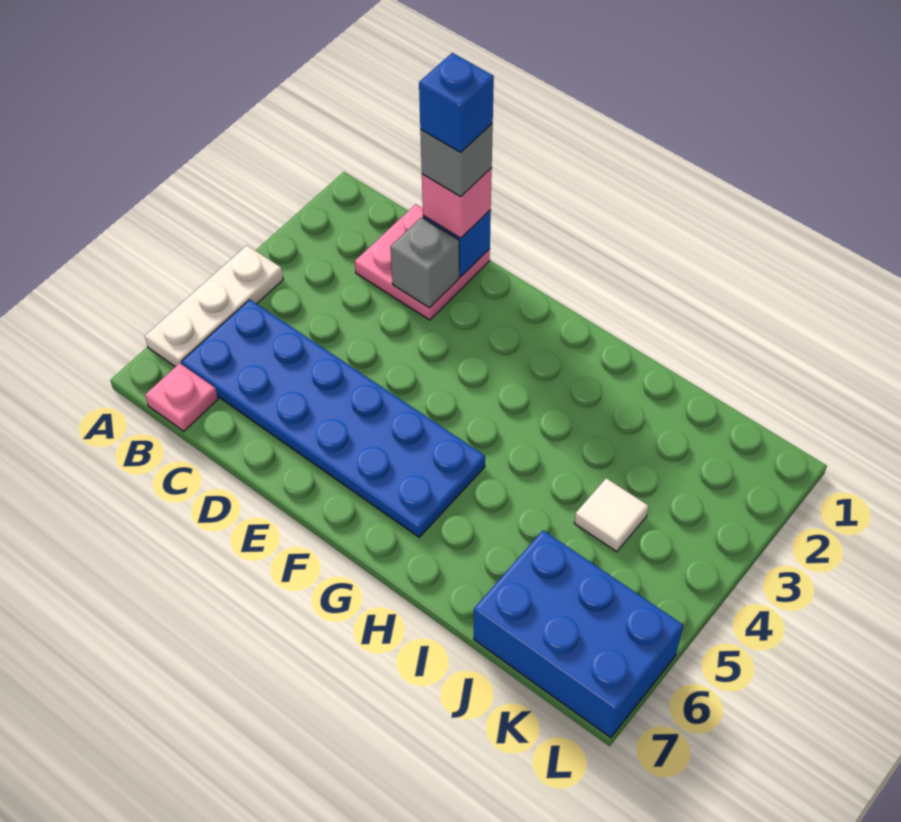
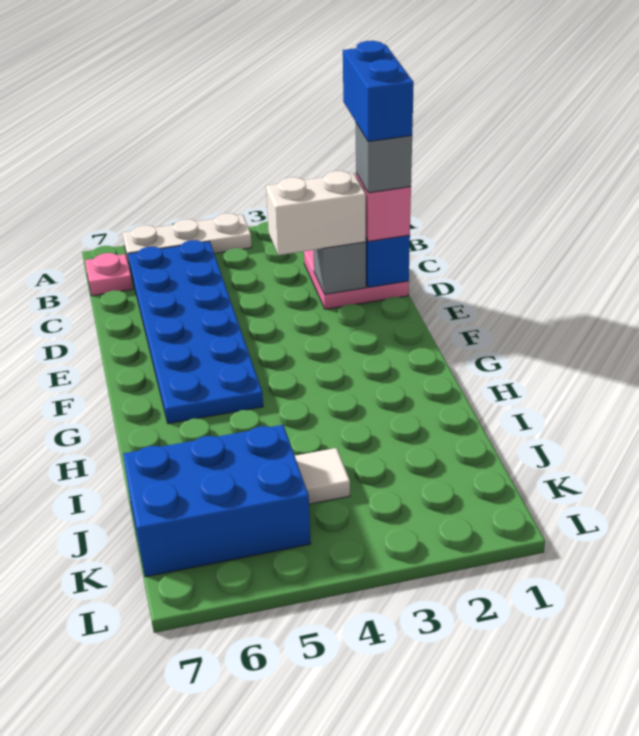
blue 1x1 brick [419,53,494,153] -> blue 1x2 brick [343,41,414,142]
none -> white 1x2 brick [266,171,366,255]
blue 2x3 brick [474,530,683,738] -> blue 2x3 brick turned to [123,425,311,577]

